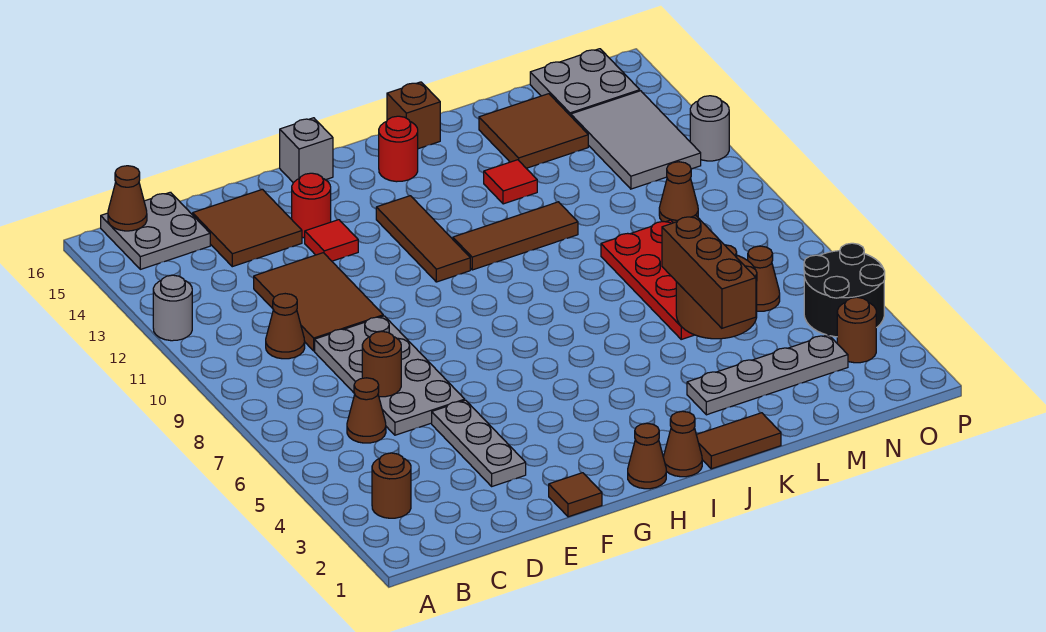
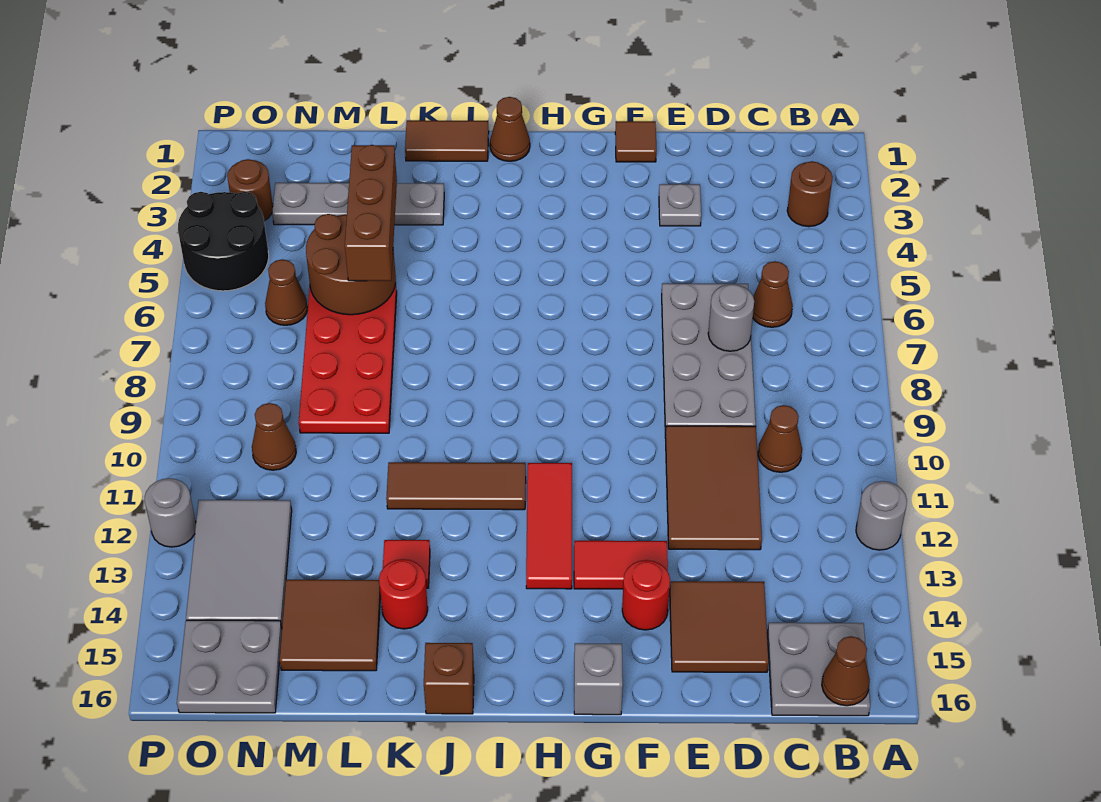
brown 1x1 round brick [362,332,401,397] -> grey 1x1 round brick [708,284,754,351]
grey 1x3 plate [432,400,526,486] -> grey 1x1 plate [659,184,701,226]
red 1x1 tile [305,220,358,261] -> red 1x2 tile [574,541,668,589]
brown 1x1 cone [628,423,666,489] -> none
brown 1x3 tile [376,196,470,282] -> red 1x3 tile [526,463,572,589]
red 1x1 round brick [379,116,418,182] -> red 1x1 round brick moved to [379,559,428,629]

